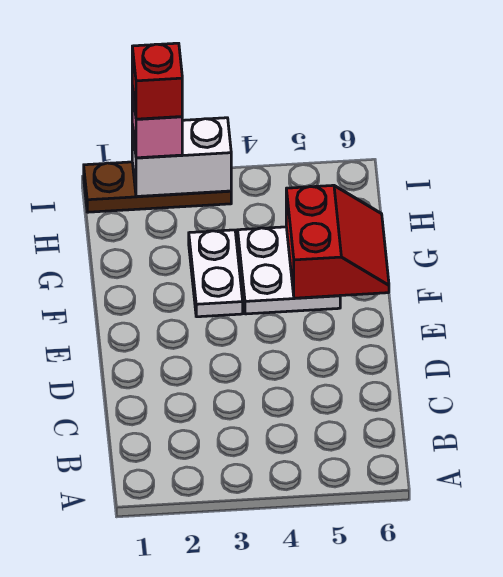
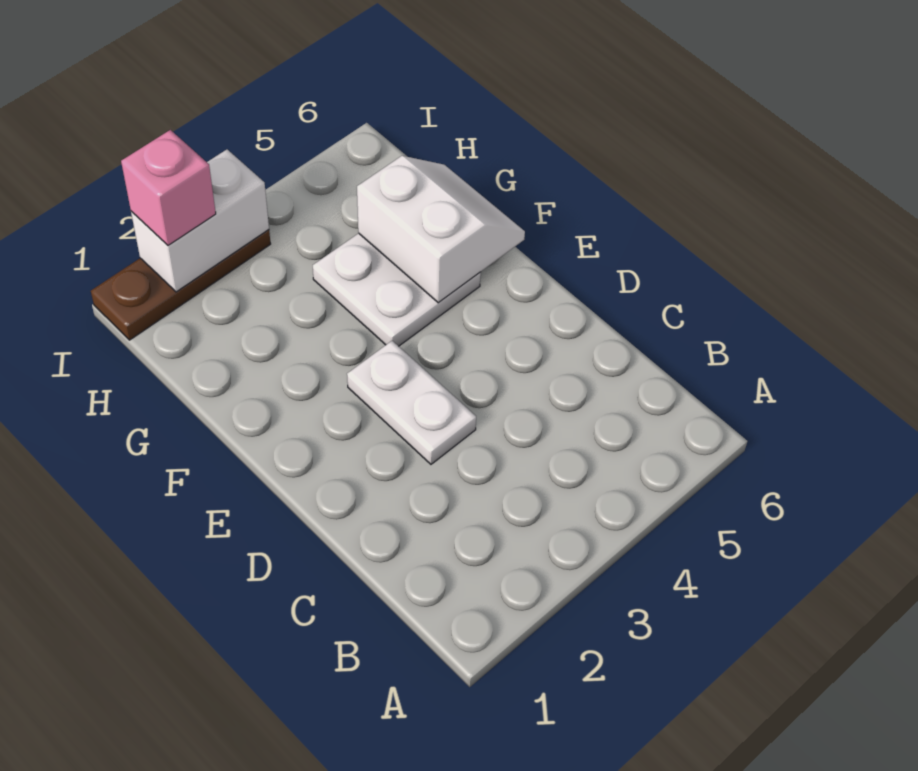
white 1x2 plate [189,230,243,317] -> white 1x2 plate moved to [347,341,476,464]
red 2x2 slope [286,185,389,298] -> white 2x2 slope [357,156,525,303]
red 1x1 brick [132,43,182,119] -> none

